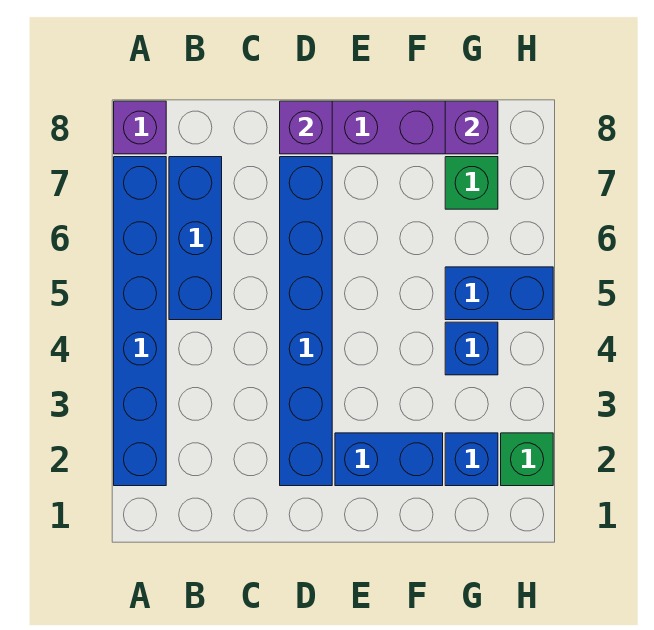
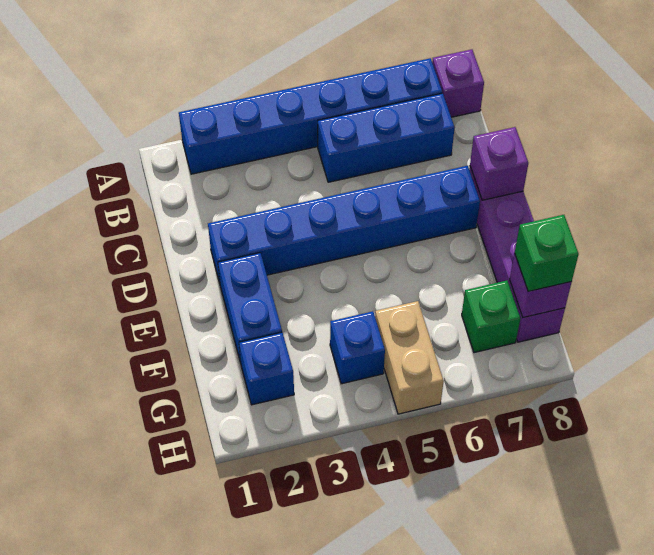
blue 1x2 brick [445,267,553,320] -> tan 1x2 brick [375,301,444,414]
green 1x1 brick [501,433,553,486] -> green 1x1 brick moved to [515,215,579,291]

